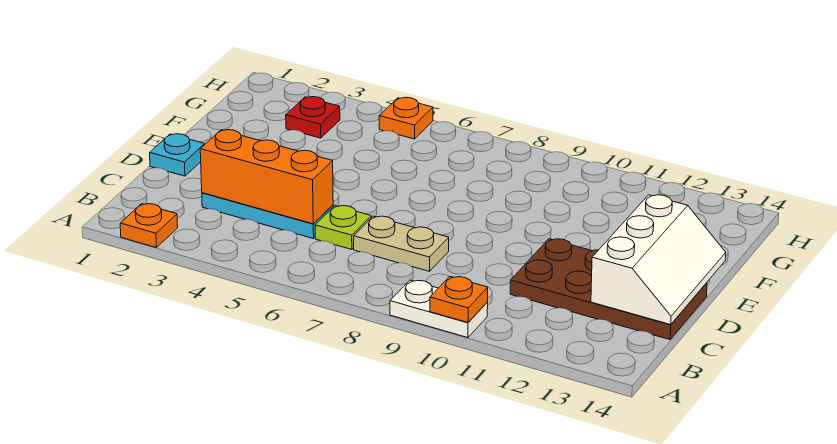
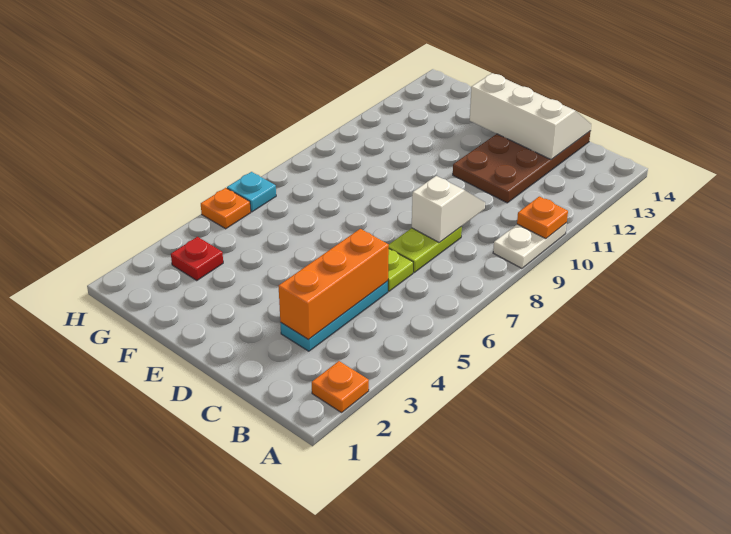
tan 1x2 plate [354,216,449,271] -> lime 1x2 plate [389,227,462,272]
none -> white 1x2 slope [412,176,485,242]
cyan 1x1 plate [150,134,205,176] -> cyan 1x1 plate moved to [227,172,276,212]

